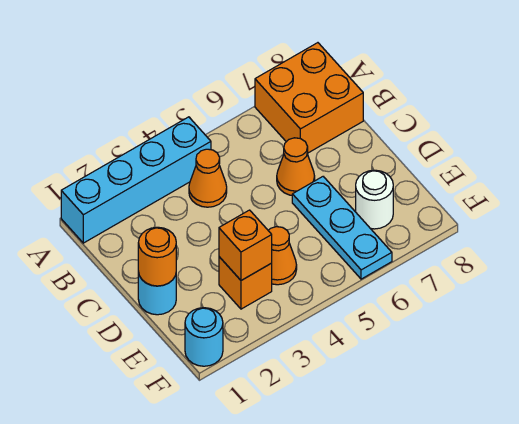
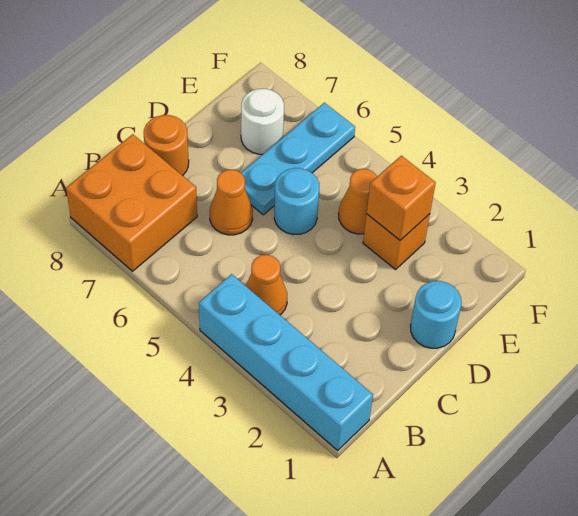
orange 1x1 round brick [138,227,176,286] -> orange 1x1 round brick moved to [144,115,189,176]
cyan 1x1 round brick [185,308,223,366] -> cyan 1x1 round brick moved to [274,168,319,235]

